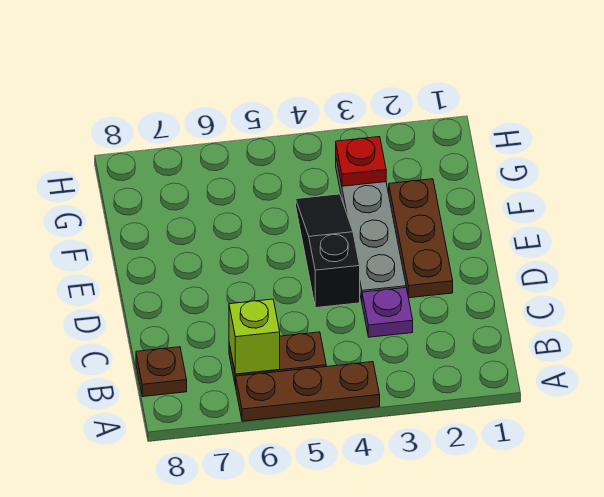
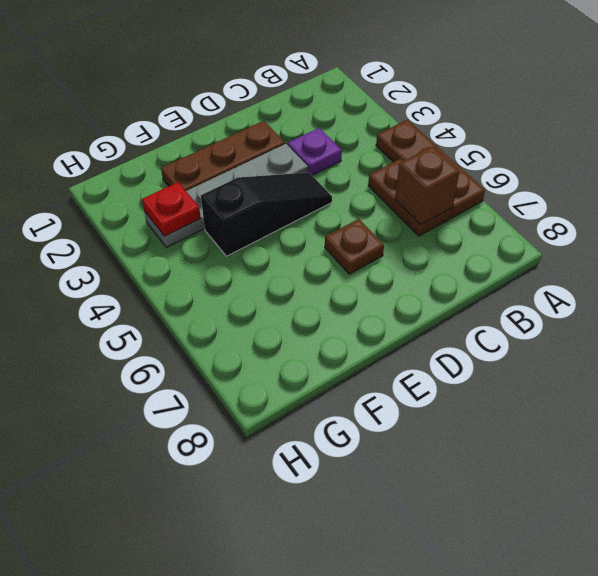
lime 1x1 brick [229,299,280,374] -> brown 1x1 brick [395,146,460,225]
brown 1x1 plate [136,347,187,397] -> brown 1x1 plate moved to [325,219,384,274]
black 1x3 slope [296,194,360,308] -> black 1x3 slope turned to [201,172,332,256]

